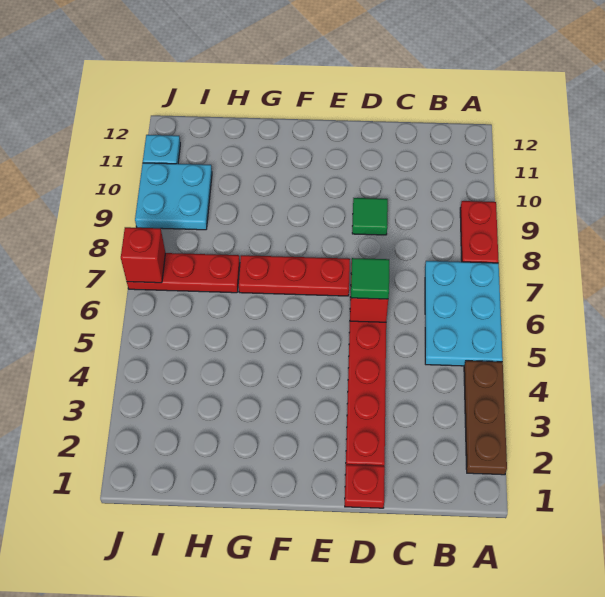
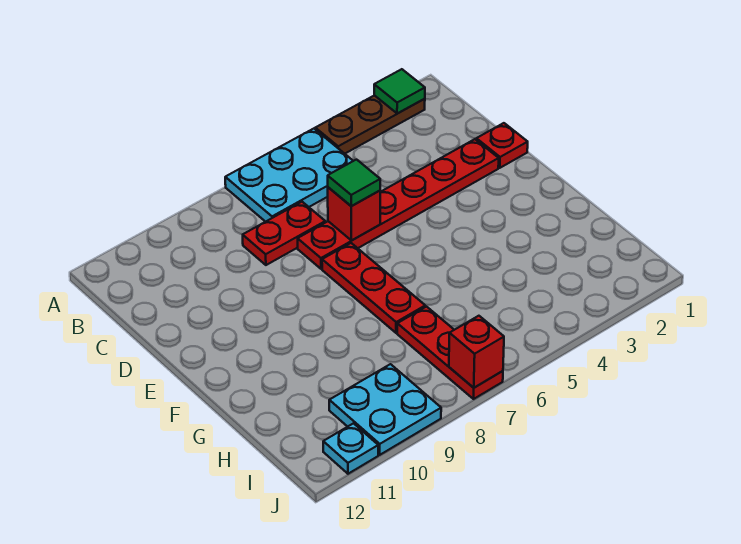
red 1x2 plate [460,201,499,263] -> red 1x2 plate moved to [243,202,325,265]
green 1x1 tile [352,198,388,235] -> green 1x1 tile moved to [374,69,425,114]

